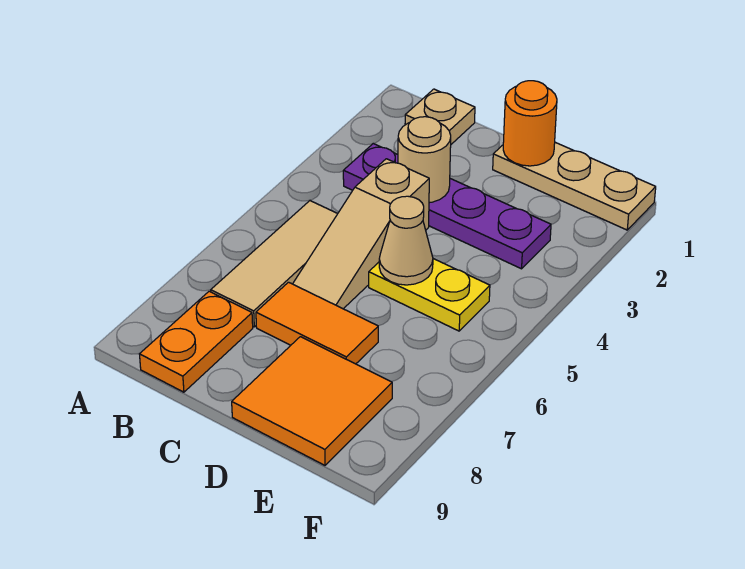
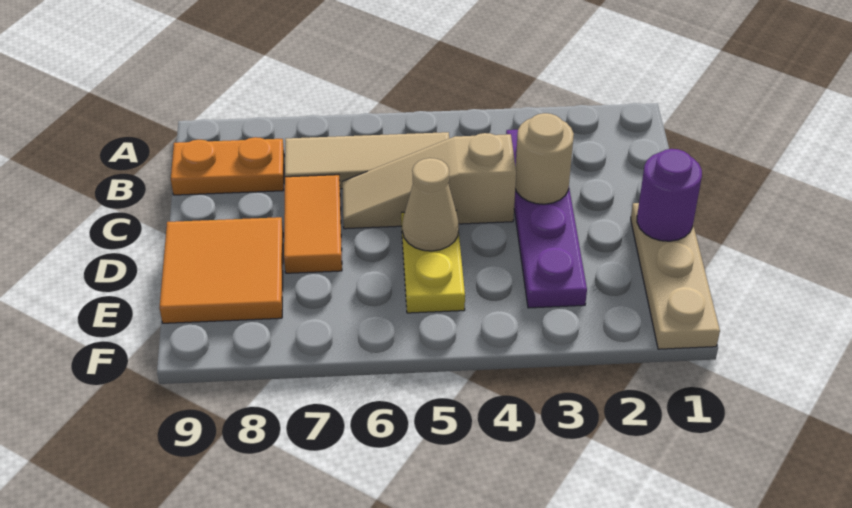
tan 1x1 plate [405,89,475,144] -> none
orange 1x1 round brick [503,81,557,166] -> purple 1x1 round brick [637,149,702,241]

